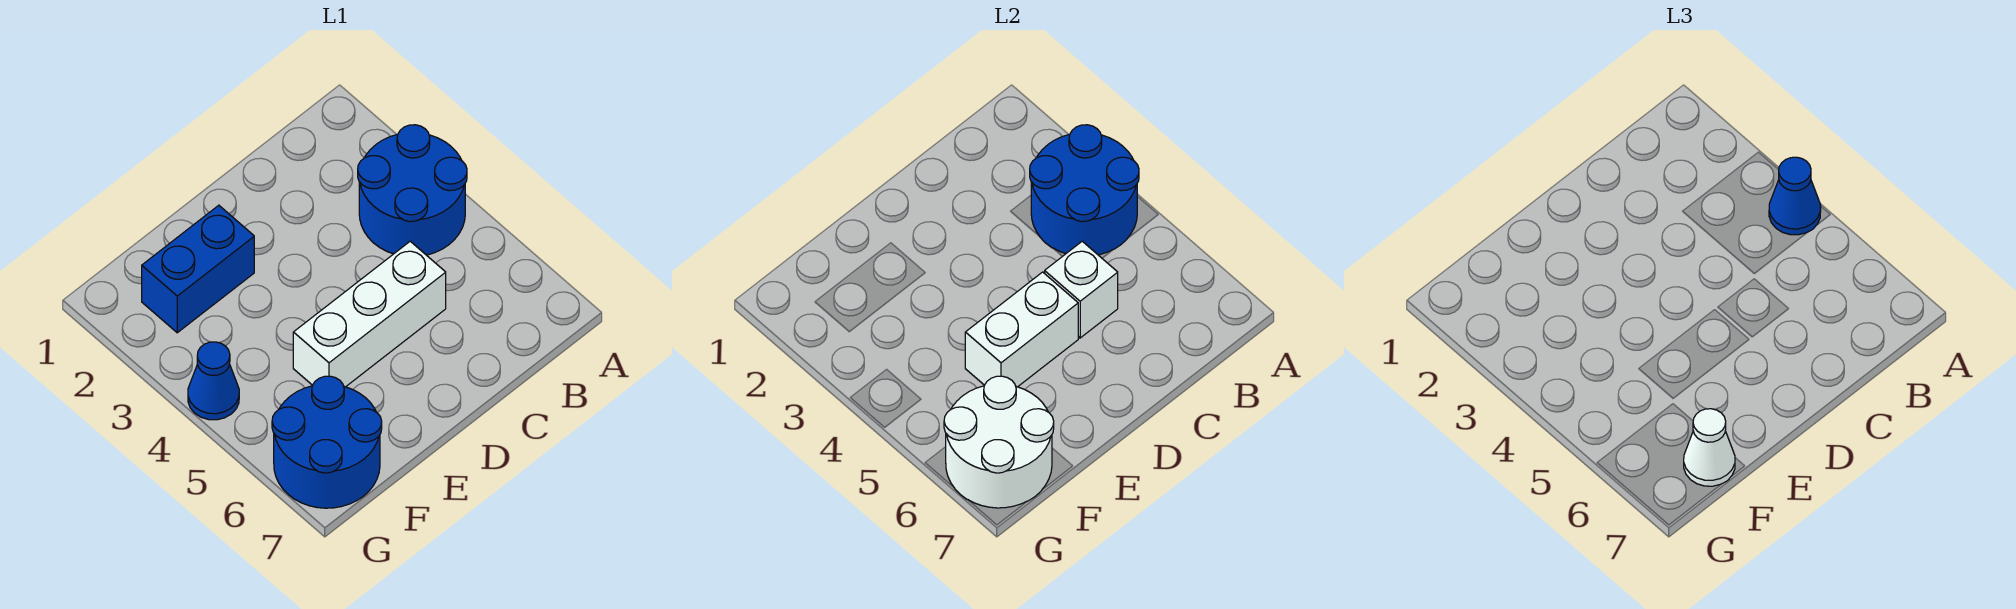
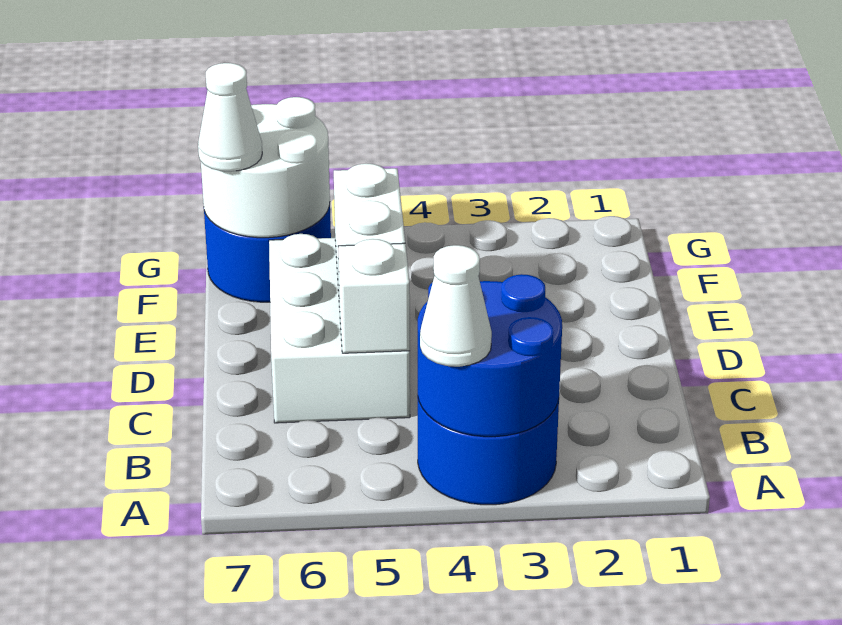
blue 1x1 cone [1769,157,1821,235] -> white 1x1 cone [420,245,492,367]
white 1x3 brick [293,241,446,387] -> white 2x3 brick [269,234,410,423]
blue 1x2 brick [142,205,254,333] -> none
blue 1x1 cone [188,342,239,420] -> none

